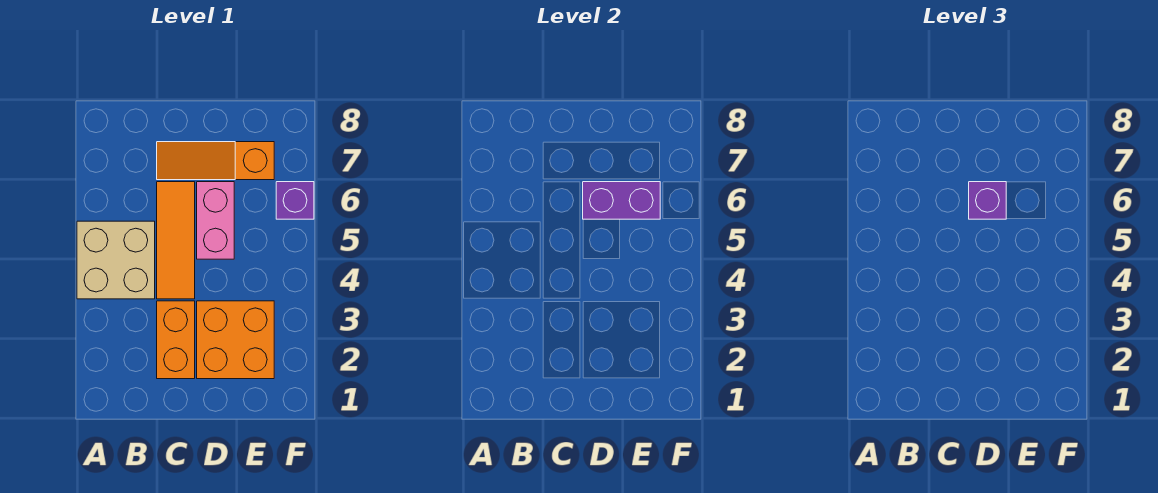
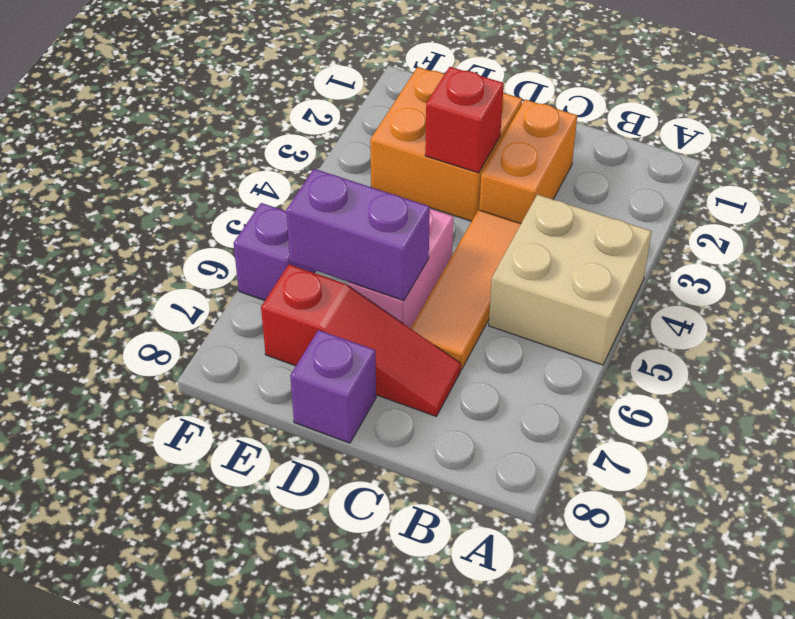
orange 1x3 slope [157,142,274,180] -> red 1x3 slope [261,265,461,416]
none -> red 1x1 brick [425,67,504,173]
purple 1x1 brick [969,182,1006,219] -> purple 1x1 brick moved to [290,330,376,443]

